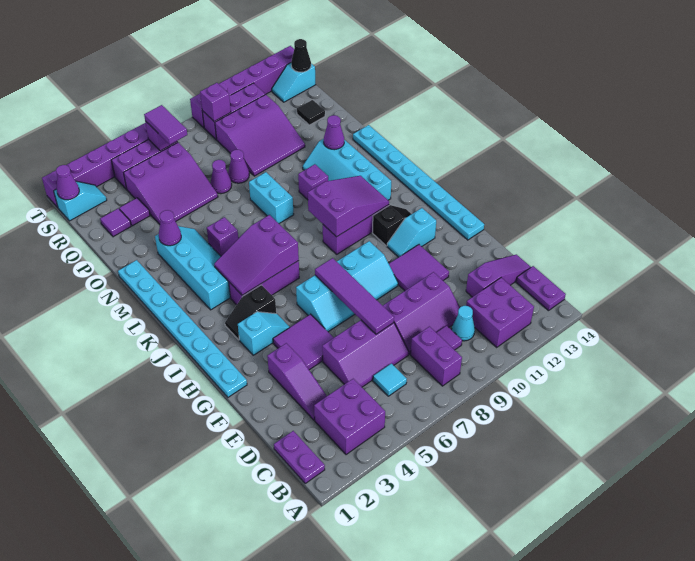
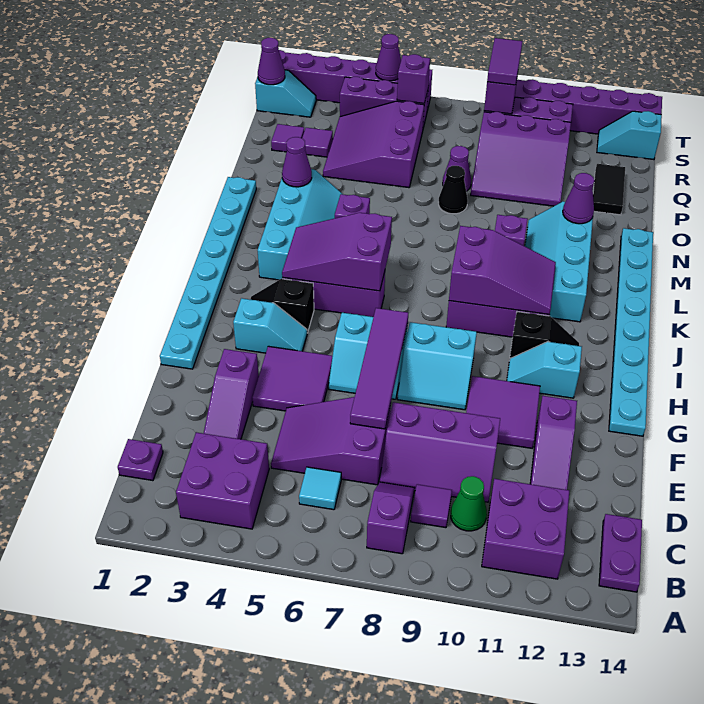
purple 1x2 plate [274,431,325,483] -> purple 1x1 plate [118,439,163,481]
purple 1x2 brick [411,327,462,386] -> purple 1x2 slope [367,482,414,554]
cyan 1x1 cone [452,306,475,341] -> green 1x1 cone [451,476,487,531]
purple 2x3 slope [322,320,409,387] -> purple 2x3 slope turned to [271,397,391,485]
purple 1x3 slope [466,254,531,297] -> purple 1x3 slope turned to [530,396,577,490]
cyan 1x2 brick [249,172,294,223] -> none
purple 3x3 slope [124,143,218,224] -> purple 3x3 slope turned to [323,101,424,188]
purple 1x1 cone [210,160,232,194] -> purple 1x1 cone moved to [376,34,401,81]
black 1x1 tile [297,100,325,125] -> black 1x2 tile [593,164,625,215]
purple 1x2 tile [144,105,187,144] -> purple 1x2 tile moved to [487,38,522,85]
black 1x1 cone [291,39,311,72] -> black 1x1 cone moved to [439,166,468,214]

